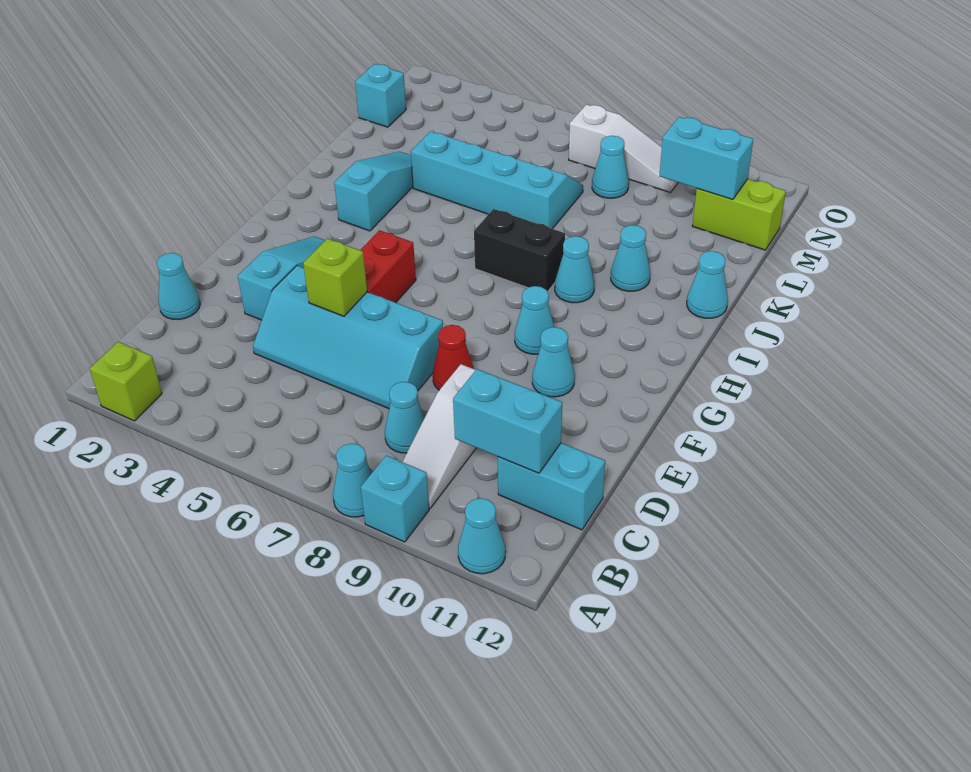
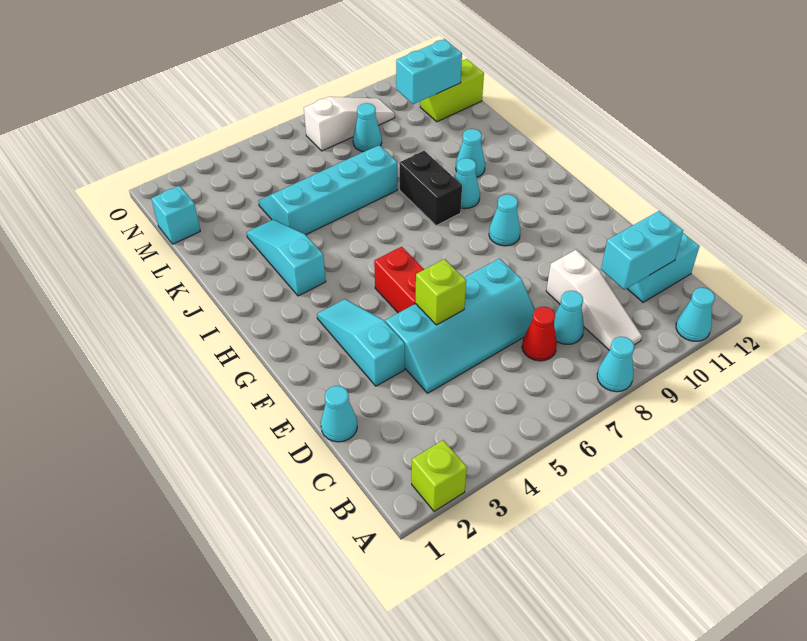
cyan 1x1 brick [361,455,429,542] -> none
red 1x1 cone [433,325,474,390] -> red 1x1 cone moved to [522,307,557,361]
cyan 1x1 cone [532,327,575,397] -> none
black 1x2 brick [474,209,565,292] -> black 1x2 brick turned to [399,151,462,226]
cyan 1x1 cone [687,251,728,318] -> none

